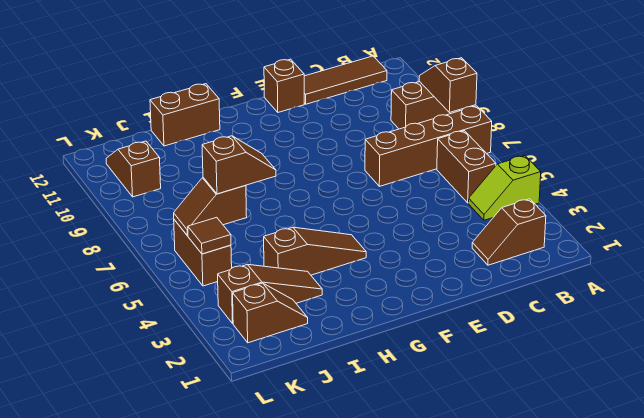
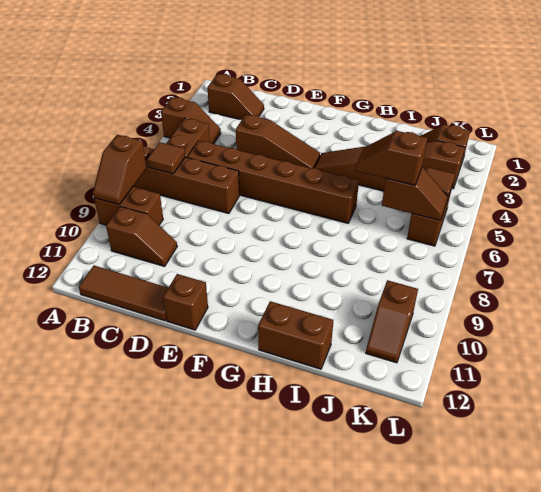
lime 1x2 slope [468,156,541,220] -> brown 1x2 slope [161,97,221,144]
none -> brown 1x1 tile [147,142,185,174]
none -> brown 1x2 slope [106,206,177,266]
none -> brown 1x6 brick [187,140,359,223]
none -> brown 1x3 slope [236,114,320,168]

